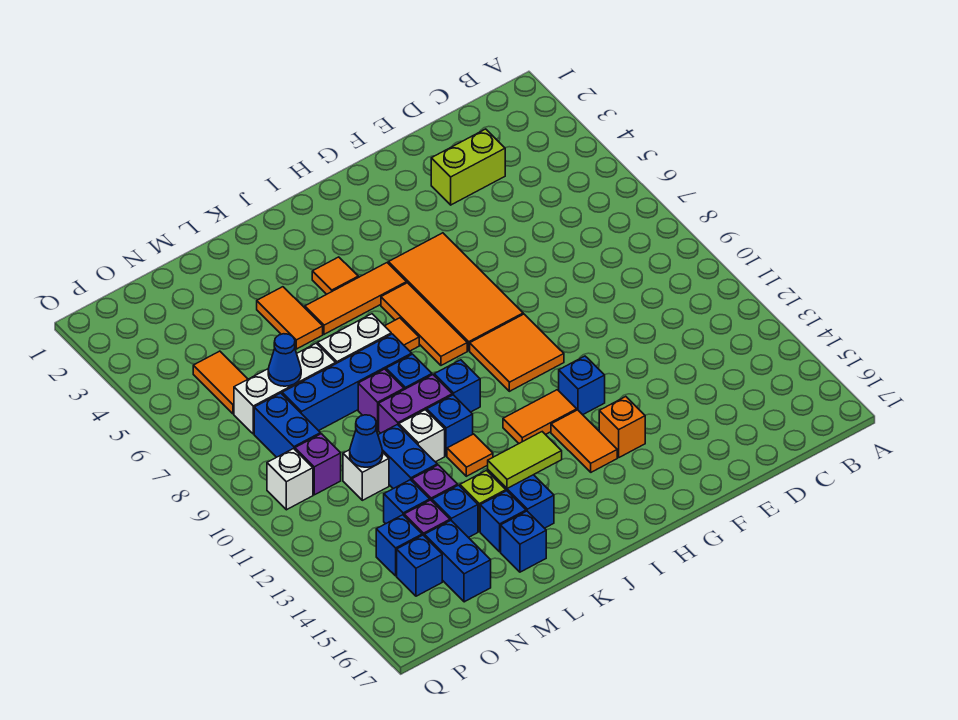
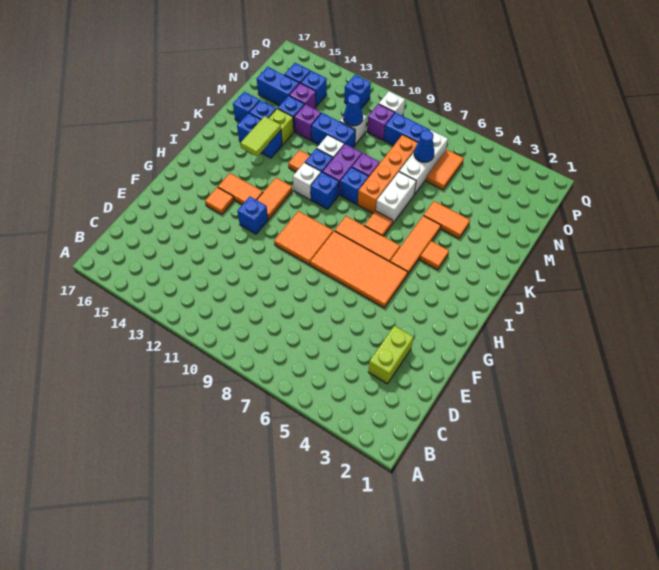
orange 1x1 brick [599,397,645,457] -> orange 1x1 tile [205,187,234,214]
none -> white 1x1 brick [293,163,321,200]
blue 1x4 brick [282,334,412,431] -> orange 1x4 brick [358,135,418,213]
blue 1x1 brick [384,480,430,524] -> blue 1x1 brick moved to [344,75,371,109]
orange 1x2 tile [193,351,248,414] -> orange 1x2 tile turned to [426,150,464,190]

